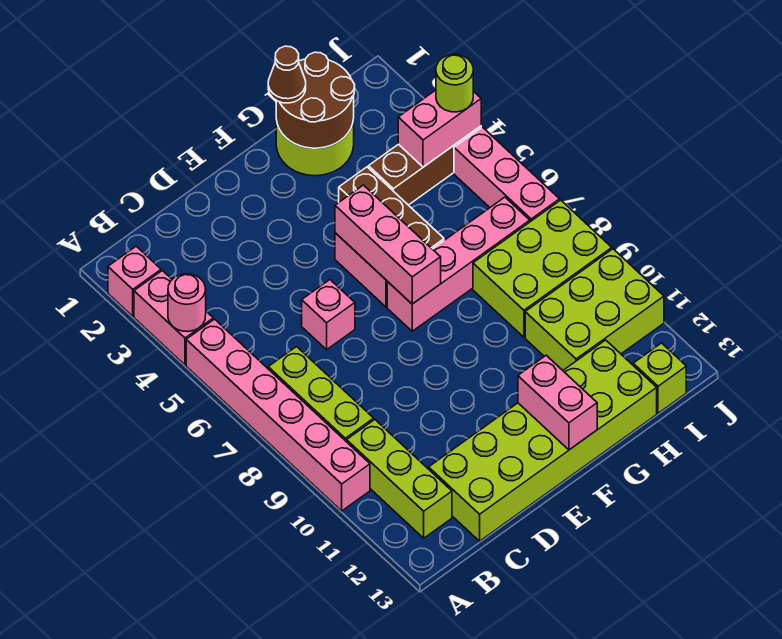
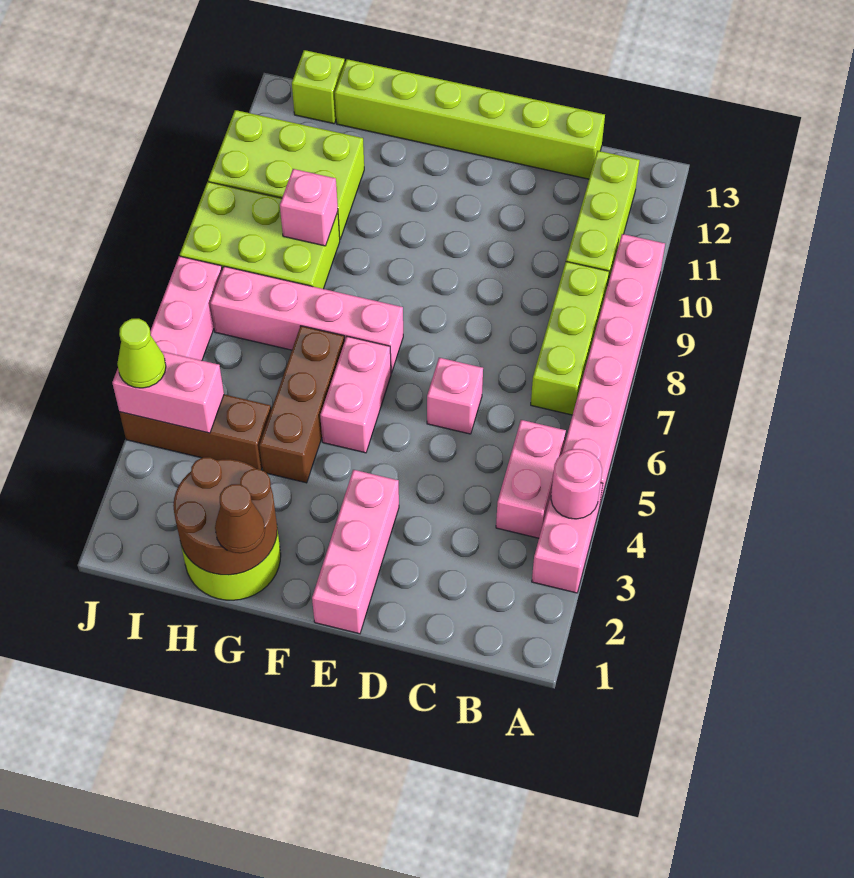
pink 1x1 brick [108,246,161,316] -> pink 1x1 brick moved to [280,169,338,246]
lime 2x6 brick [429,340,657,541] -> lime 1x6 brick [335,59,605,179]
pink 1x3 brick [335,185,441,304] -> pink 1x3 brick moved to [312,470,399,634]
pink 1x2 brick [518,355,597,450] -> pink 1x2 brick moved to [496,420,566,538]
lime 1x1 round brick [436,54,473,112] -> lime 1x1 cone [117,319,166,388]

